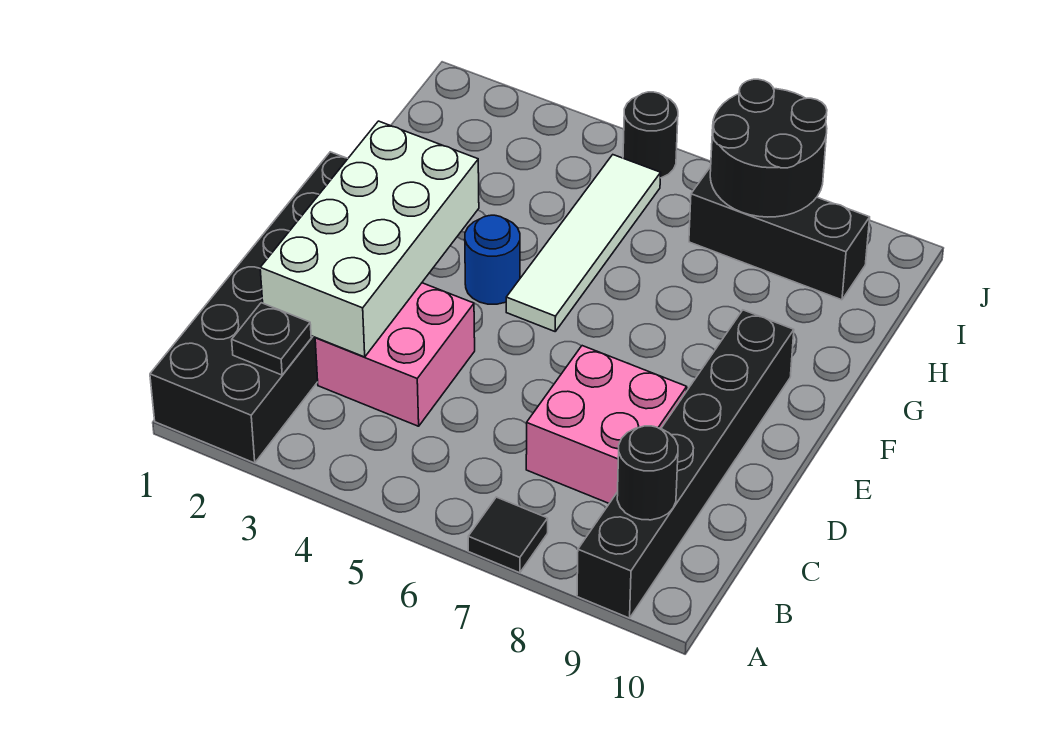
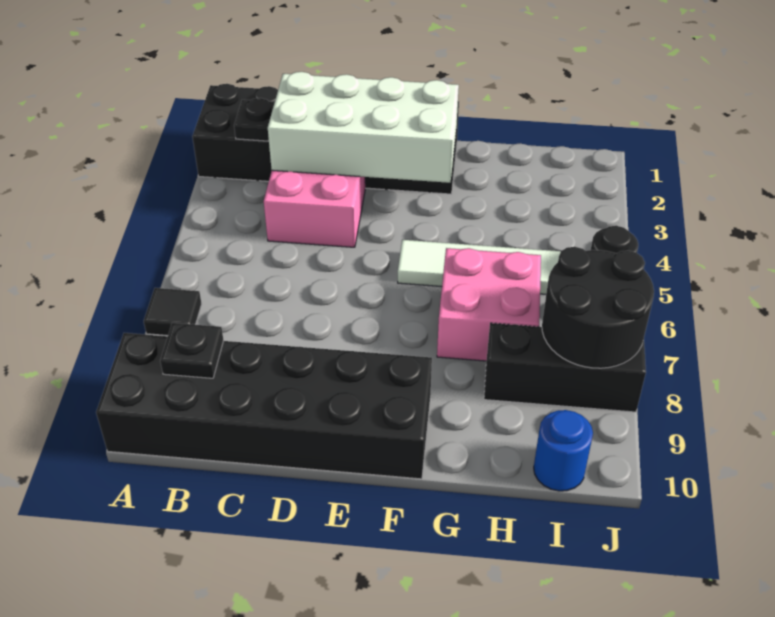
black 1x6 brick [577,310,794,618] -> black 2x6 brick [96,333,432,479]
black 1x1 round brick [617,426,678,520] -> black 1x1 plate [160,323,224,378]
pink 2x2 brick [526,346,687,503] -> pink 2x2 brick moved to [437,248,541,361]
blue 1x1 round brick [465,215,520,304] -> blue 1x1 round brick moved to [534,410,593,491]
black 1x3 brick [689,167,870,300] -> black 1x3 brick turned to [484,323,646,412]

